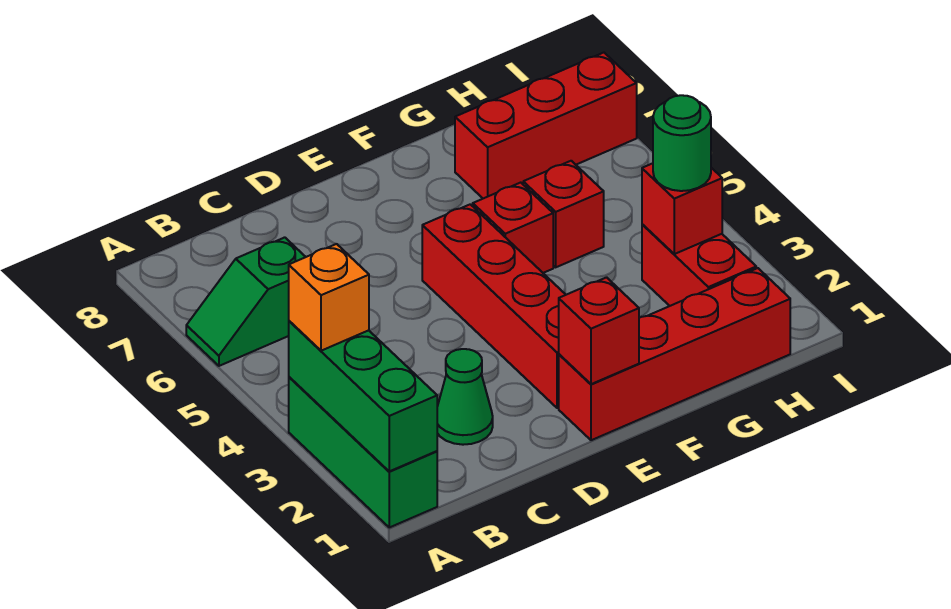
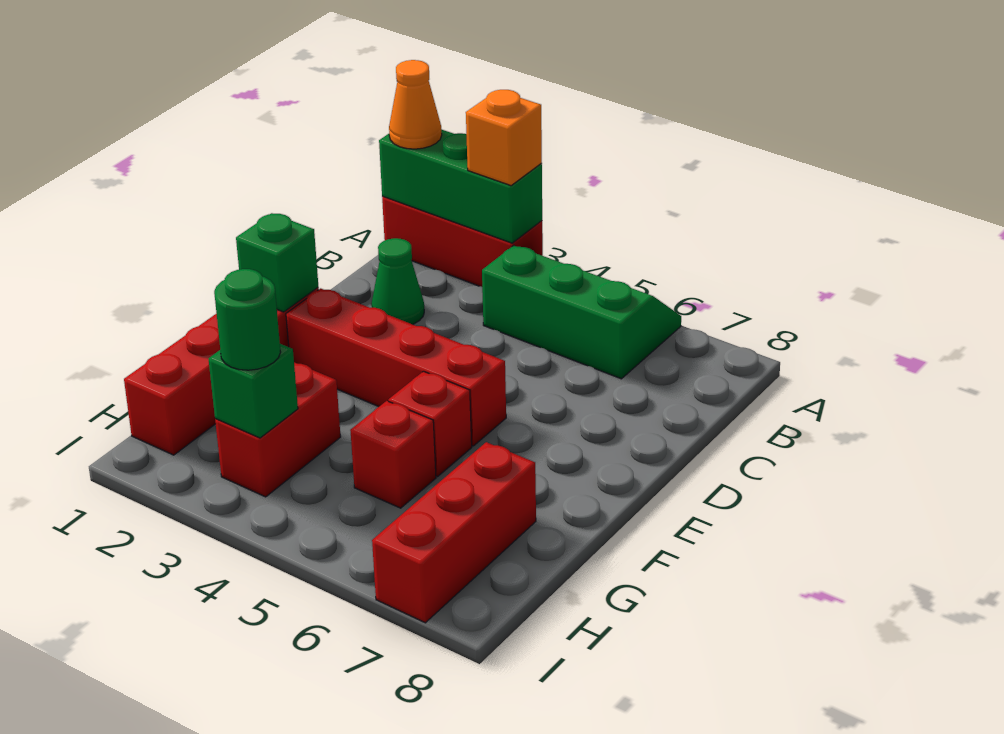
green 1x3 brick [289,377,437,527] -> red 1x3 brick [382,196,543,287]
none -> orange 1x1 cone [389,60,442,149]
green 1x2 slope [186,237,305,366] -> green 2x3 slope [482,245,681,379]
red 1x1 brick [559,277,639,384] -> green 1x1 brick [236,213,318,312]
red 1x2 brick [642,224,756,306] -> red 1x2 brick turned to [215,362,341,497]
red 1x1 brick [642,163,722,254] -> green 1x1 brick [208,344,298,438]

